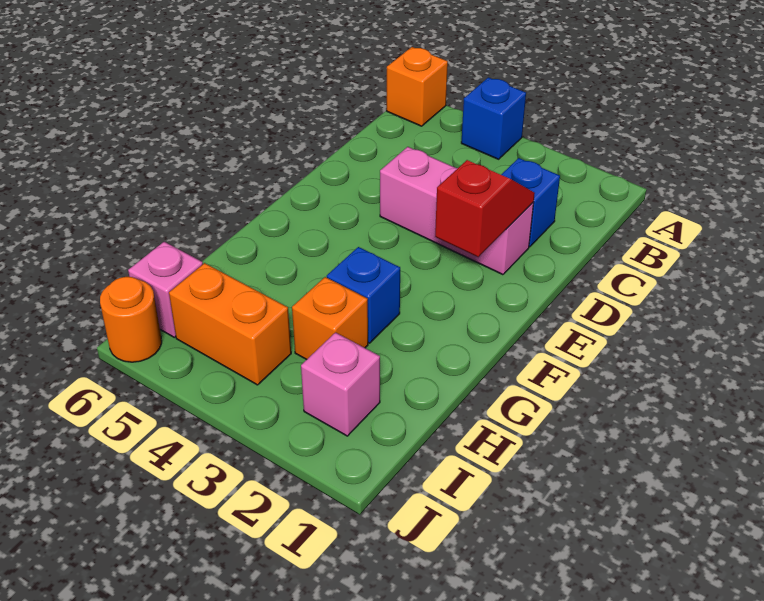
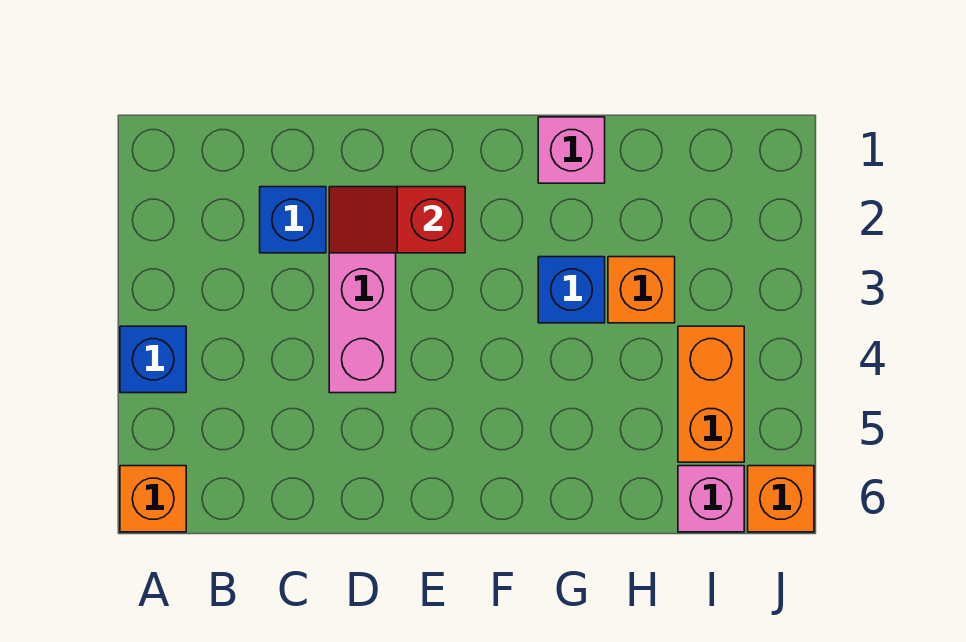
pink 1x1 brick [301,333,380,436] -> pink 1x1 brick moved to [538,117,605,183]
orange 1x1 round brick [100,277,162,362] -> orange 1x1 brick [748,466,814,532]

